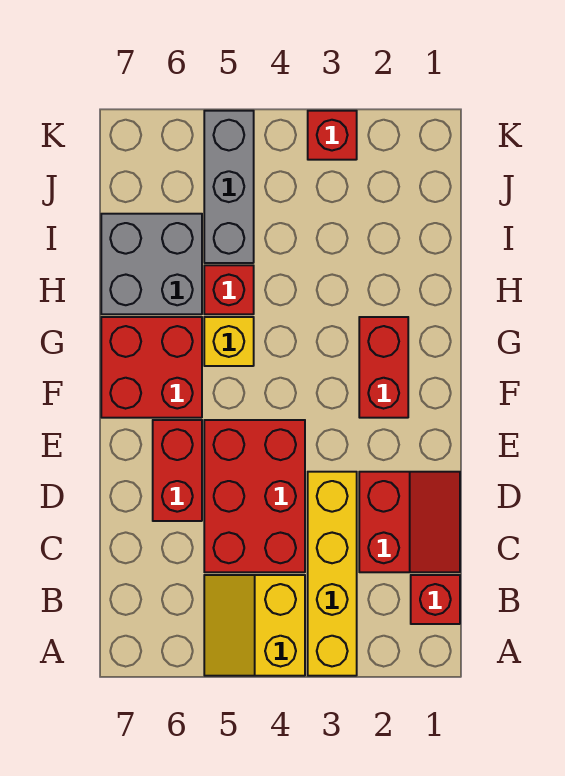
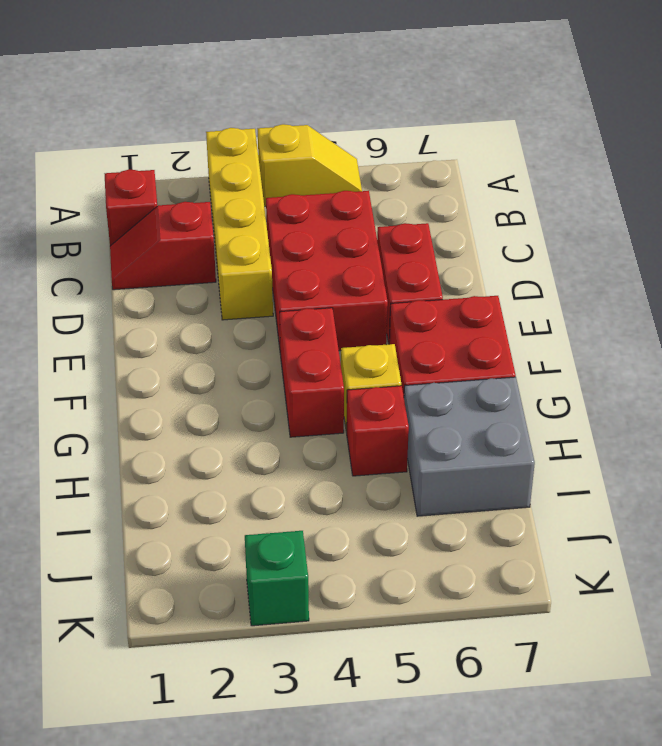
yellow 2x2 slope [204,575,305,676] -> yellow 1x2 slope [258,124,362,206]
red 2x2 slope [359,472,460,572] -> red 1x2 slope [110,202,216,290]
red 1x2 brick [359,317,408,418] -> red 1x2 brick moved to [280,308,344,437]
grey 1x3 brick [204,111,254,263] -> none
red 1x1 brick [308,111,357,160] -> green 1x1 brick [245,531,309,626]

